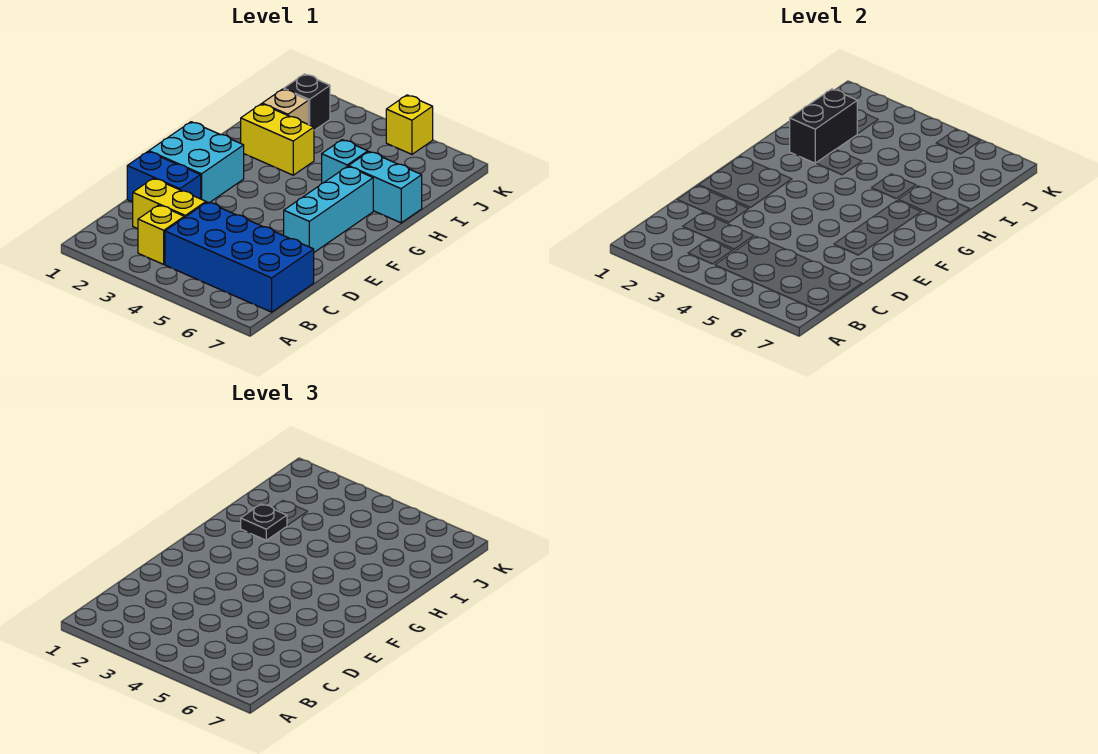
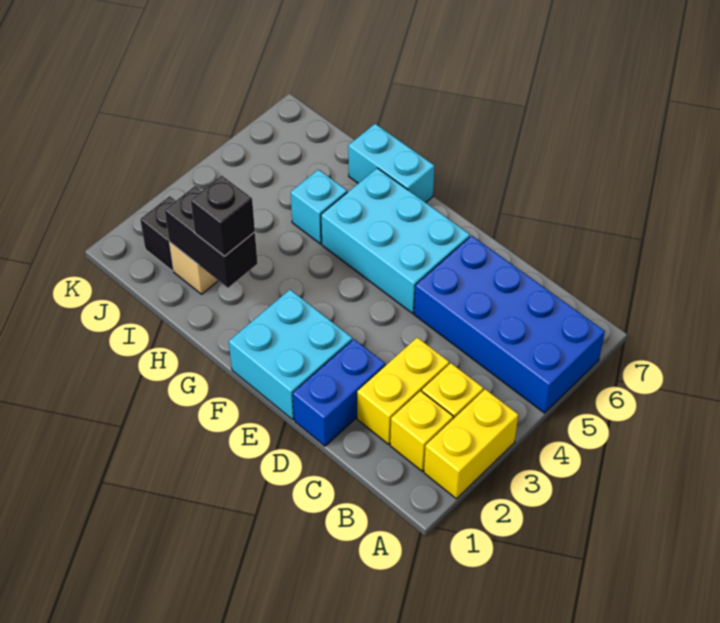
blue 2x4 brick [165,202,314,312] -> blue 2x4 brick turned to [414,236,605,413]
cyan 1x3 brick [284,166,373,252] -> cyan 2x3 brick [321,168,470,313]
yellow 1x2 brick [241,104,314,175] -> yellow 1x2 brick moved to [424,389,518,499]
black 1x1 plate [241,504,287,540] -> black 1x1 brick [191,176,255,256]
cyan 1x2 brick [349,152,422,223] -> cyan 1x2 brick turned to [348,124,435,202]
yellow 1x1 brick [386,95,433,154] -> yellow 1x1 brick moved to [390,391,453,471]

